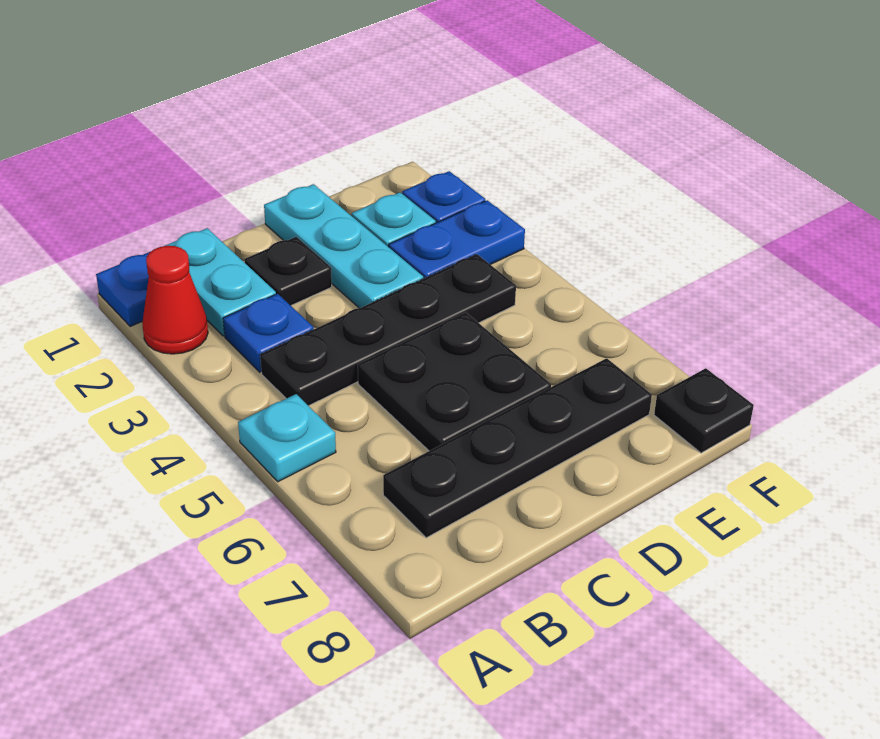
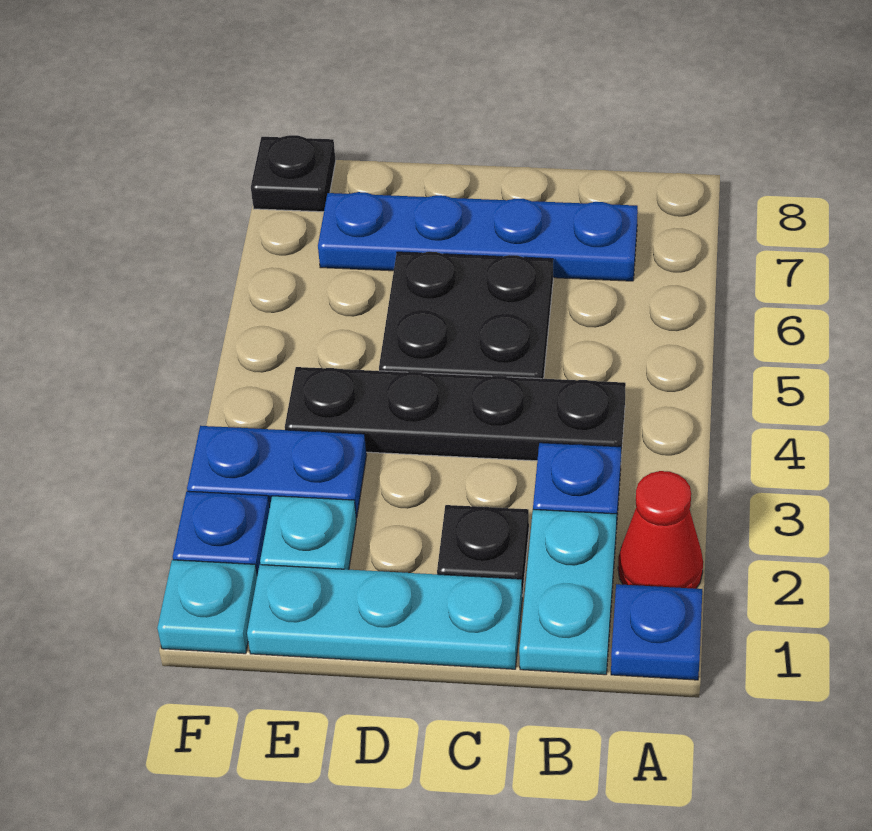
cyan 1x1 plate [238,394,336,482] -> cyan 1x1 plate moved to [157,560,257,654]
black 1x4 plate [383,358,652,538] -> blue 1x4 plate [318,192,638,281]
cyan 1x3 plate [264,184,423,308] -> cyan 1x3 plate turned to [247,565,522,669]

